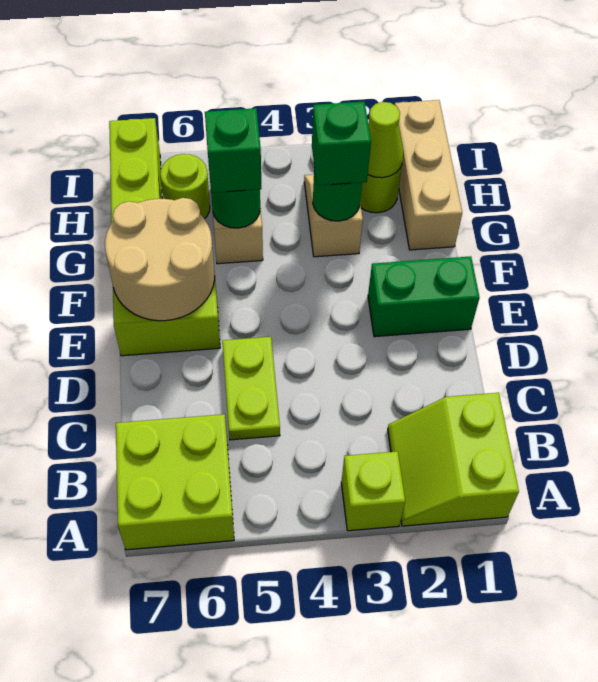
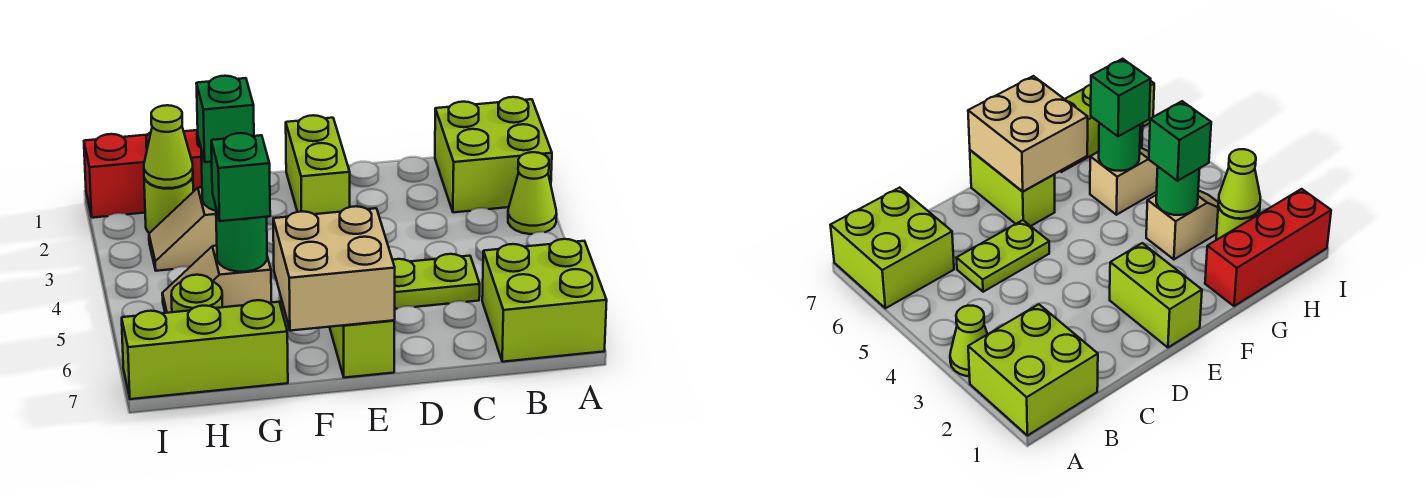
lime 2x2 slope [388,393,519,526] -> lime 2x2 brick [435,97,552,212]
lime 1x1 brick [341,451,405,531] -> lime 1x1 cone [508,152,557,234]
green 1x2 brick [368,256,480,337] -> lime 1x2 brick [286,115,350,214]
tan 2x2 round brick [105,198,215,321] -> tan 2x2 brick [273,206,395,331]
tan 1x3 brick [395,100,462,250] -> red 1x3 brick [84,130,202,218]

